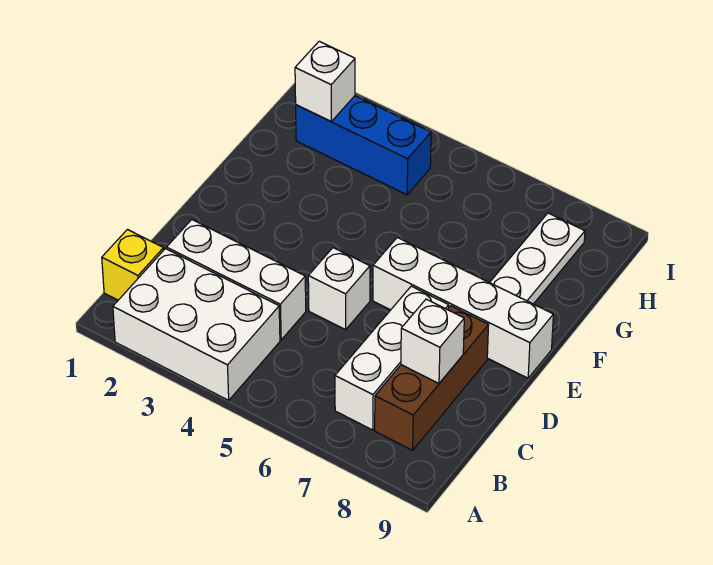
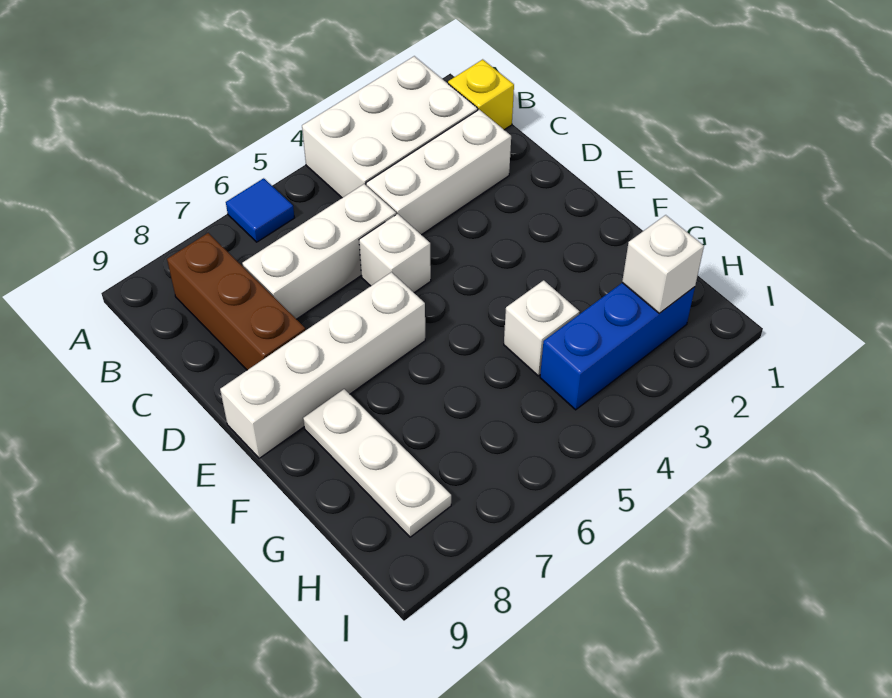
none -> blue 1x1 tile [226,178,295,242]
white 1x3 brick [335,286,449,430] -> white 1x3 brick turned to [242,184,396,319]
white 1x1 brick [401,299,464,383] -> white 1x1 brick moved to [504,280,579,376]

